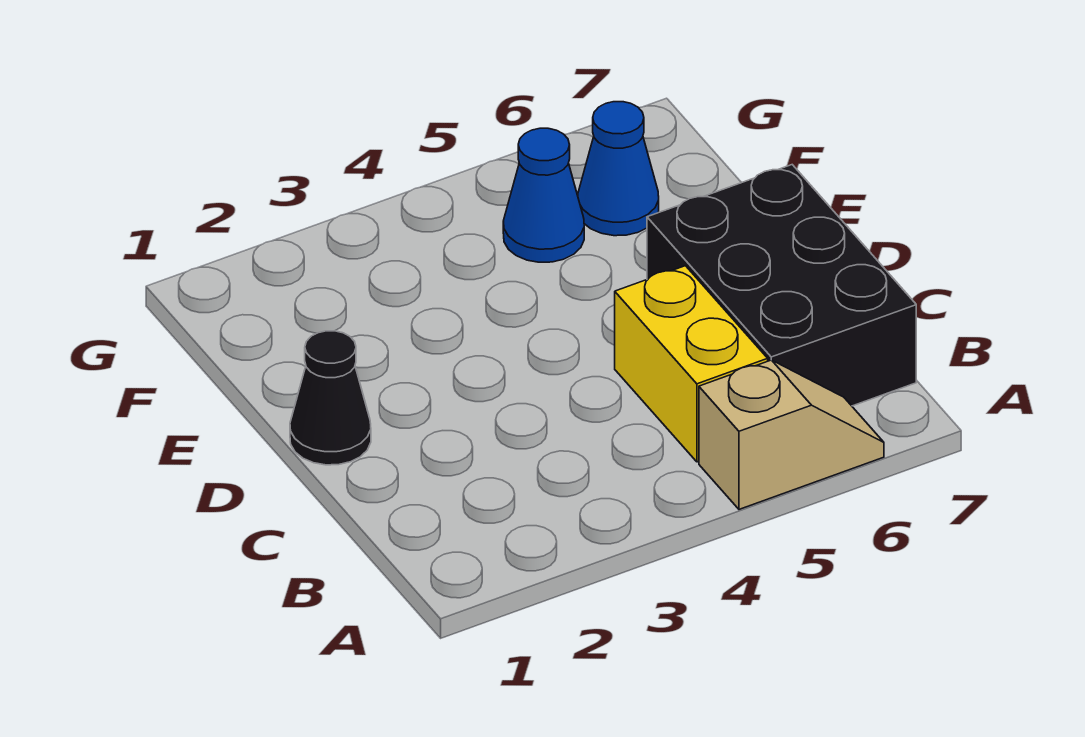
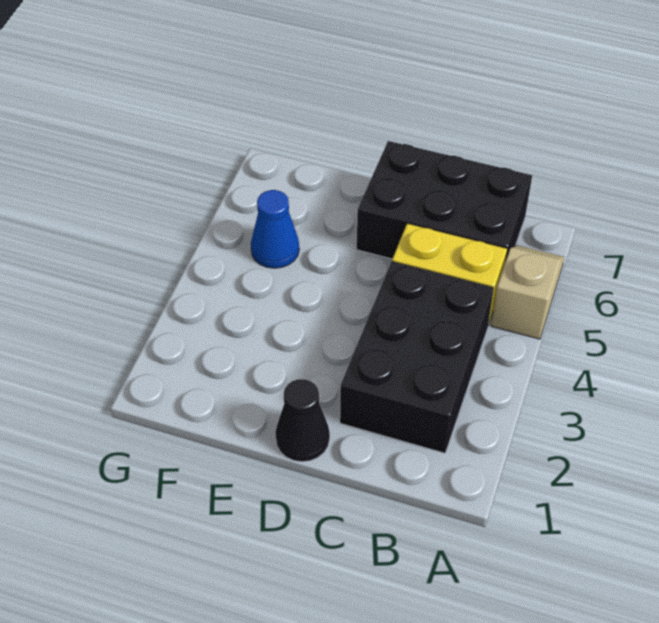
none -> black 2x3 brick [340,262,494,453]
blue 1x1 cone [578,102,659,236] -> none

